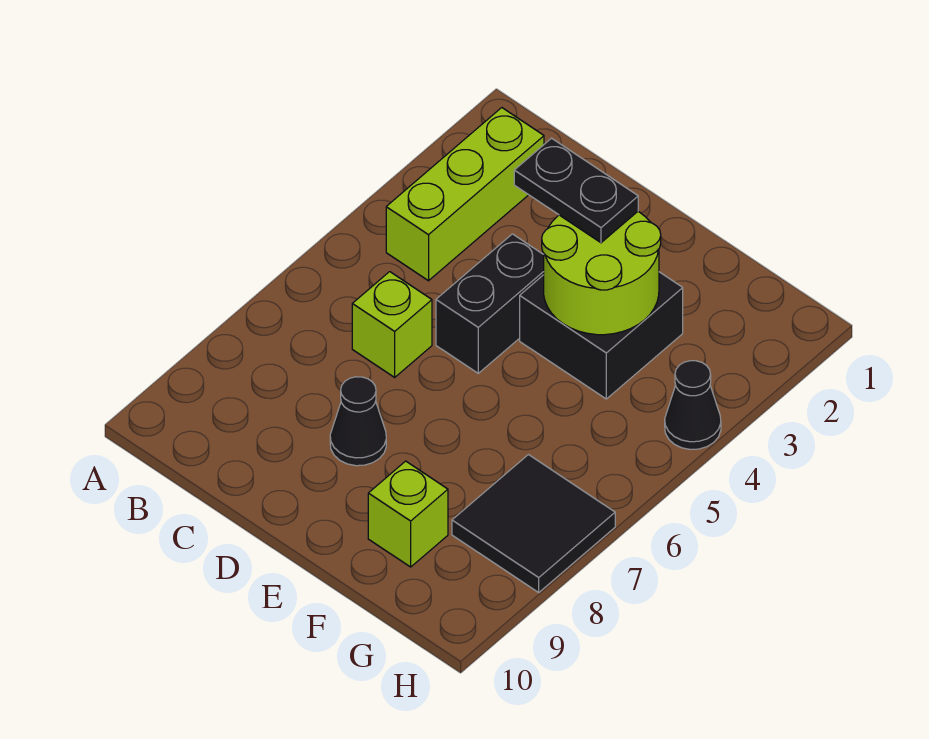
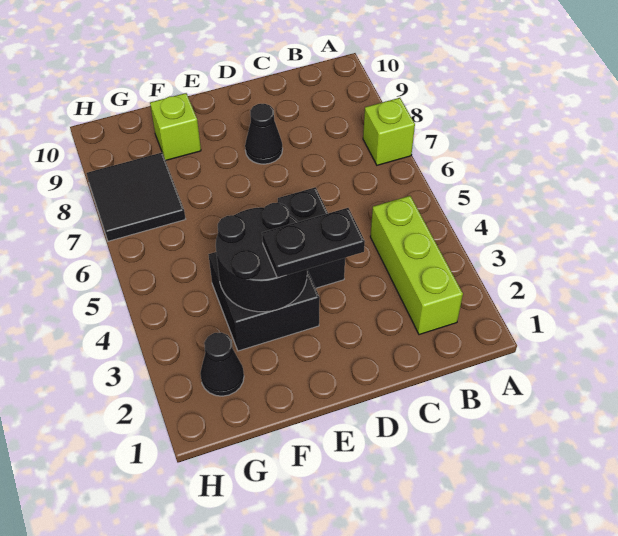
lime 1x1 brick [352,272,432,377] -> lime 1x1 brick moved to [363,98,415,165]
lime 2x2 round brick [542,212,661,335] -> black 2x2 round brick [216,203,307,312]
black 1x1 cone [665,361,721,450] -> black 1x1 cone moved to [200,333,244,396]

